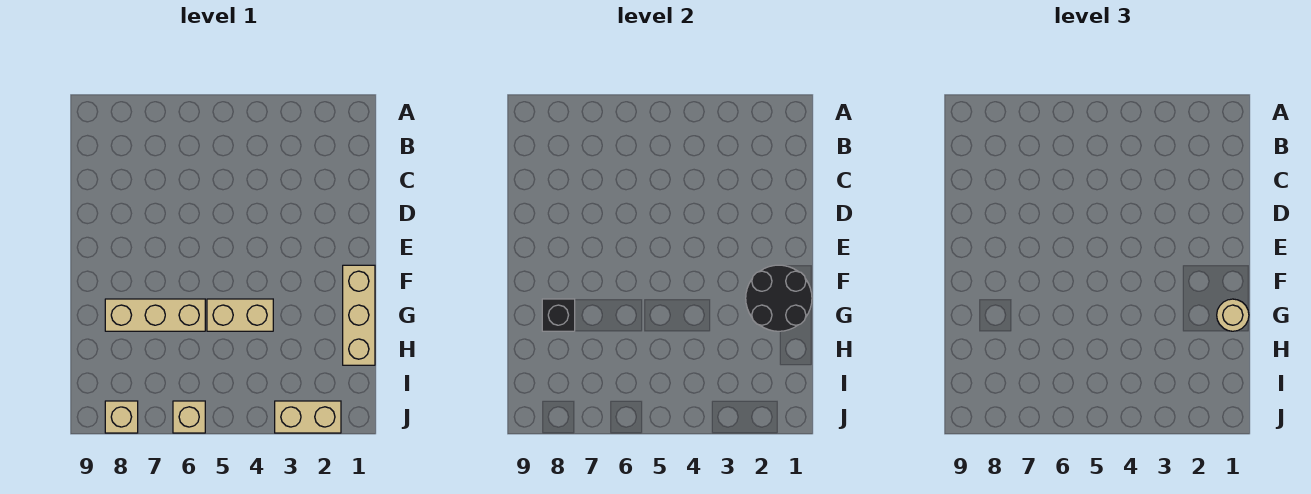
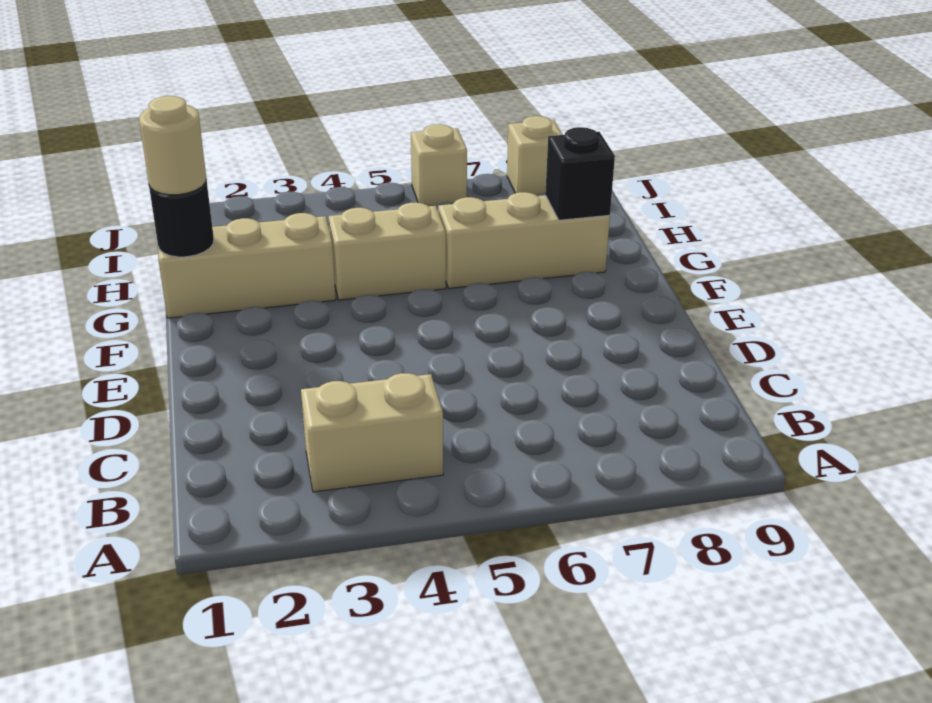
tan 1x3 brick [343,265,375,365] -> tan 1x3 brick turned to [158,213,336,318]
black 2x2 round brick [746,265,812,331] -> black 1x1 round brick [149,179,214,257]
tan 1x2 brick [275,401,341,433] -> tan 1x2 brick moved to [301,373,443,492]

